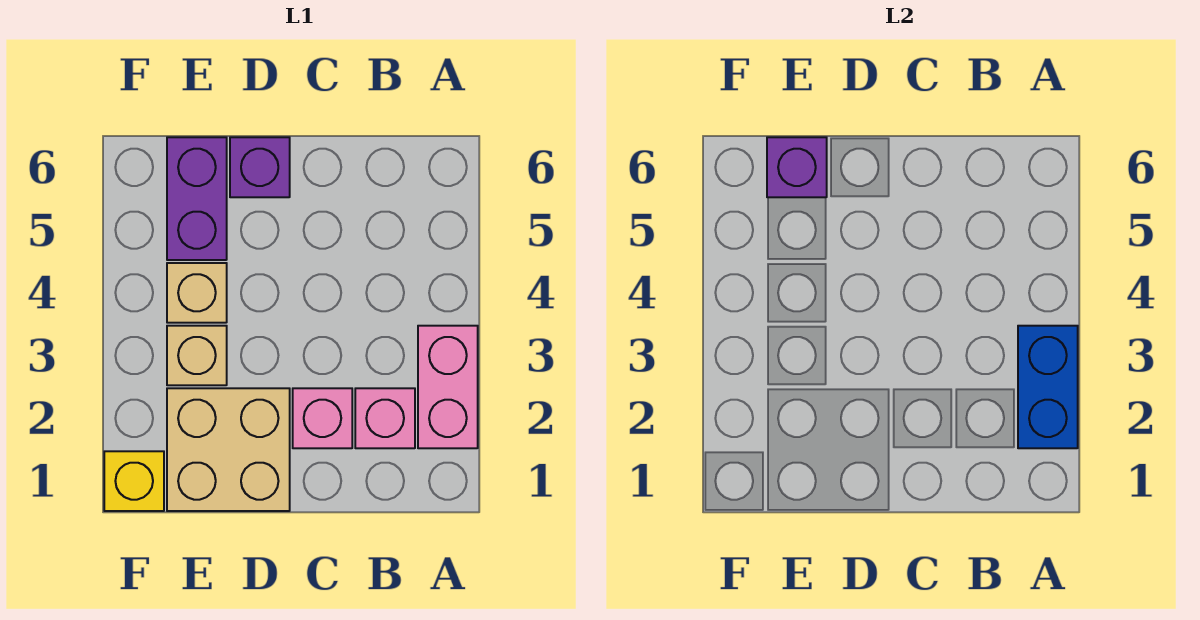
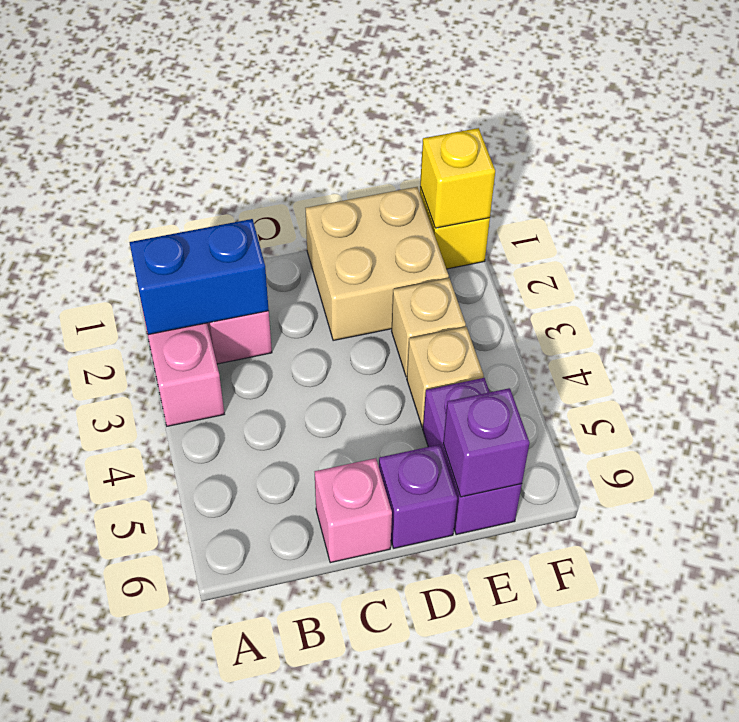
blue 1x2 brick [1018,326,1078,448] -> blue 1x2 brick turned to [129,219,269,335]
pink 1x1 brick [293,388,352,448] -> pink 1x1 brick moved to [315,458,392,563]
none -> yellow 1x1 brick [420,128,495,228]

